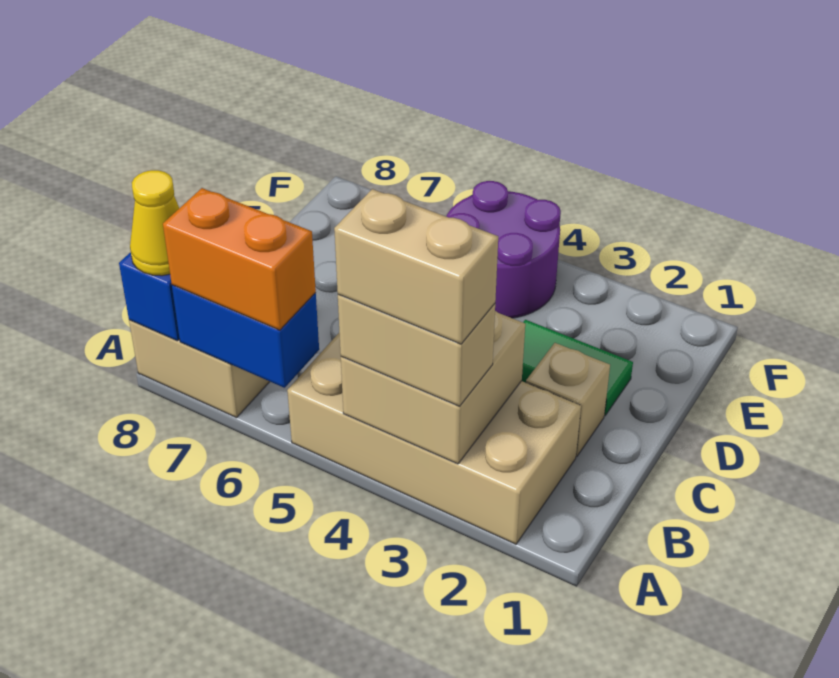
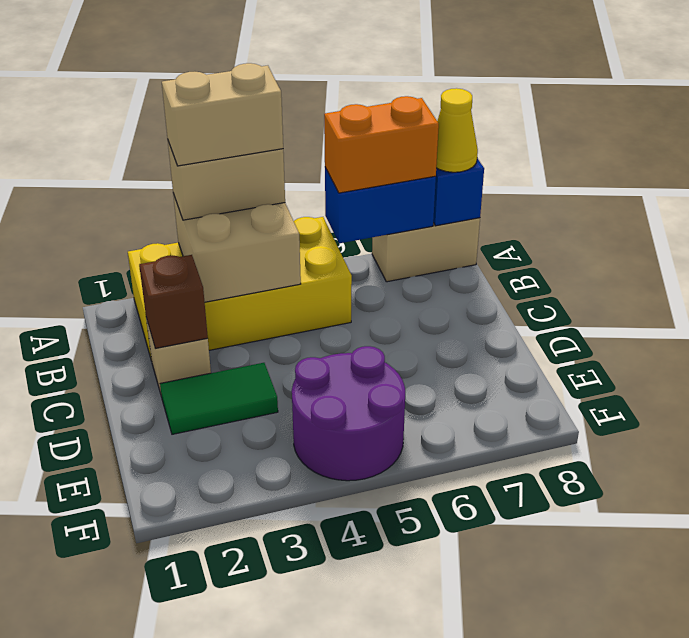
tan 2x4 brick [287,333,581,544] -> yellow 2x4 brick [128,217,352,361]
none -> brown 1x1 brick [139,255,208,348]

